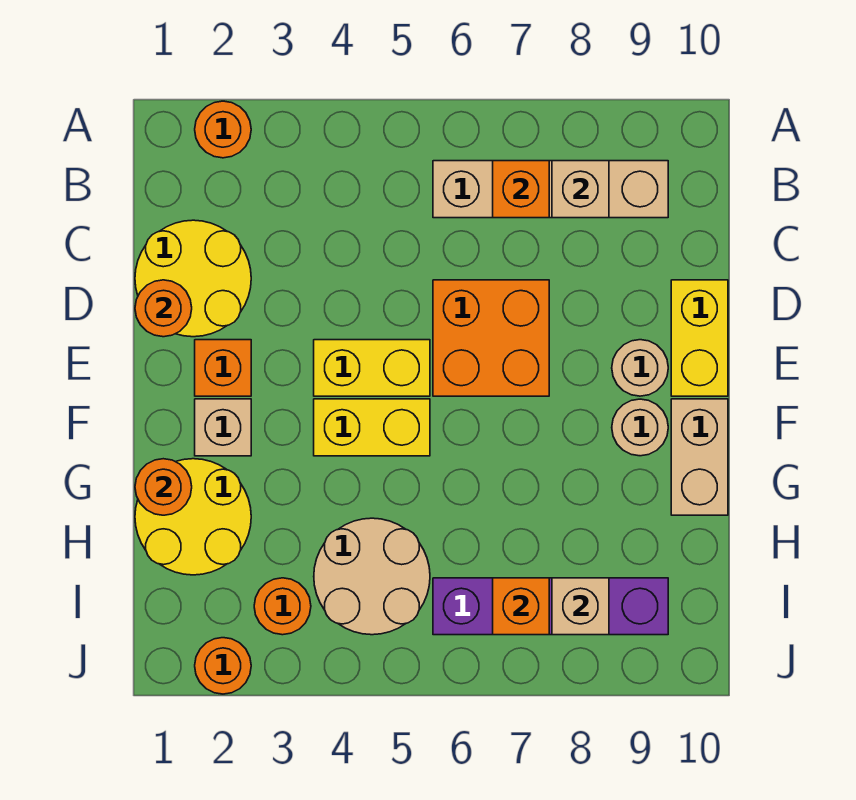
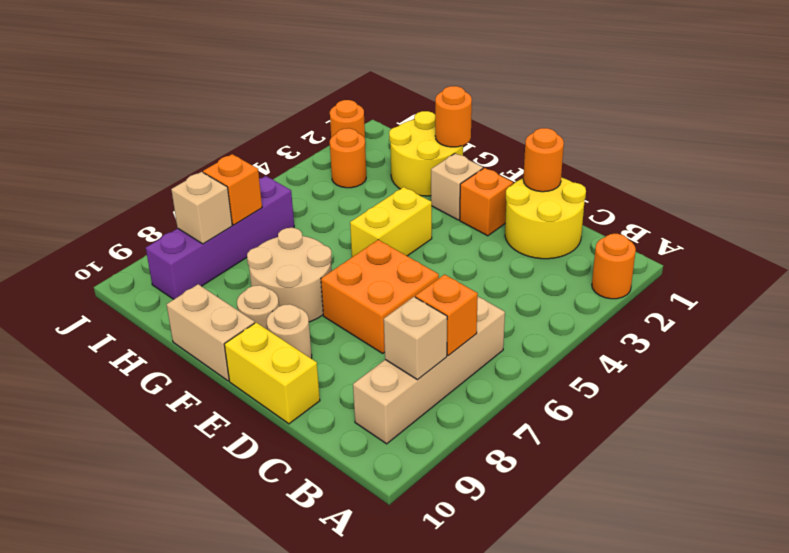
yellow 1x2 brick [314,340,430,396] -> none
tan 2x2 round brick [314,518,430,635] -> tan 2x2 round brick moved to [247,228,332,322]

